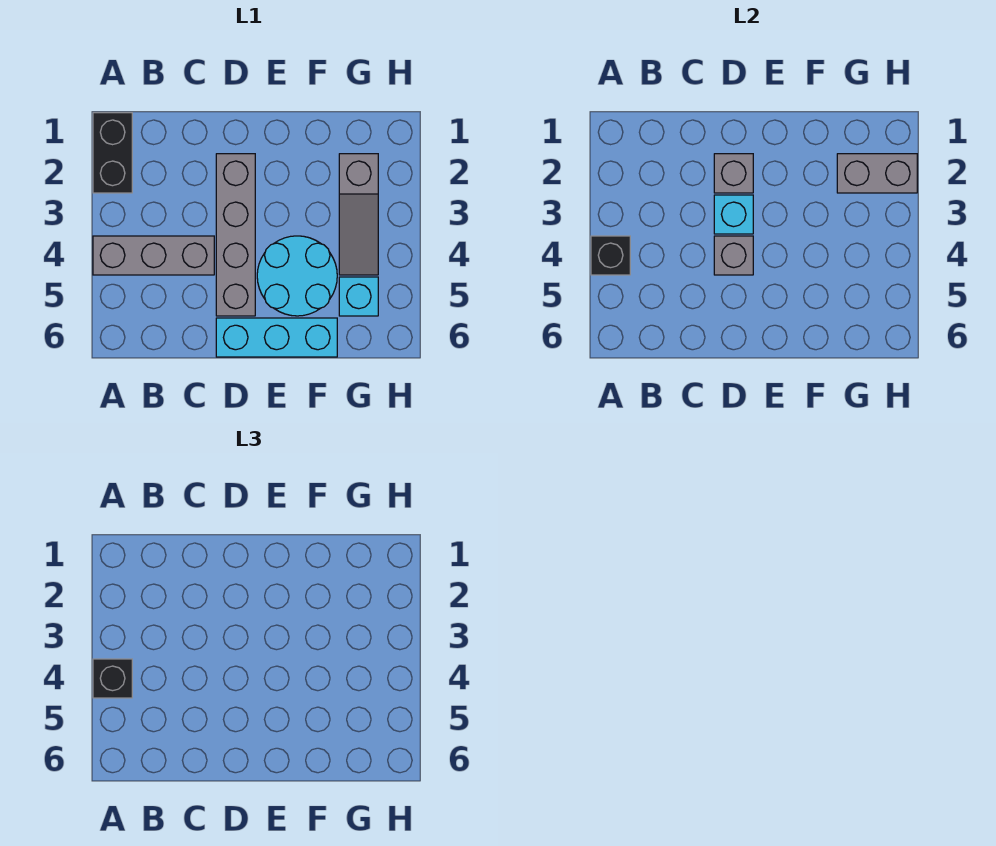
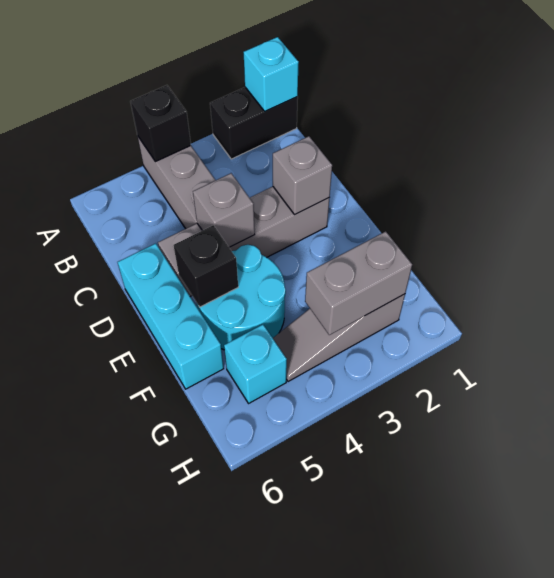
black 1x1 brick [93,659,132,698] -> black 1x1 brick moved to [174,225,238,307]
cyan 1x1 brick [714,195,753,234] -> cyan 1x1 brick moved to [244,37,299,111]
grey 1x2 brick [837,154,917,193] -> grey 1x2 brick turned to [305,231,412,335]

